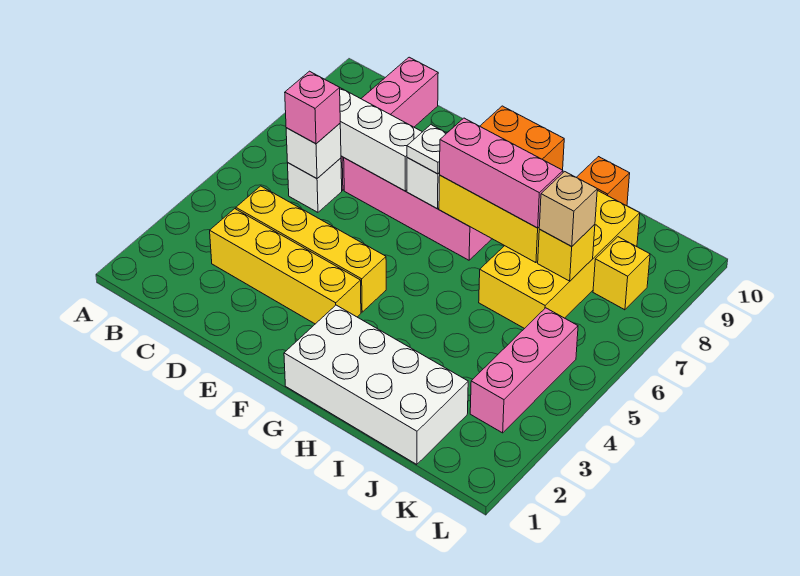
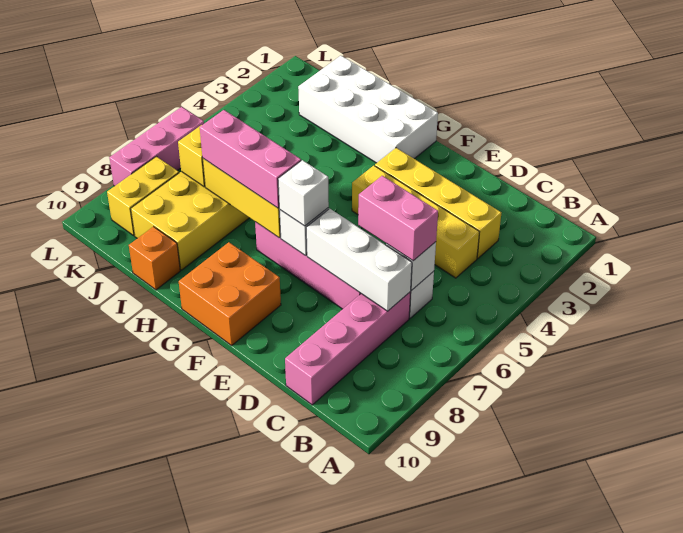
pink 1x1 brick [285,71,340,144] -> pink 1x2 brick [358,176,438,261]
white 1x1 plate [407,125,447,174] -> white 1x1 brick [278,160,329,226]
tan 1x1 brick [539,172,597,246] -> none
pink 1x3 brick [470,308,578,433] -> pink 1x3 brick moved to [109,107,204,186]
yellow 1x1 brick [593,237,650,310] -> yellow 1x2 brick [107,157,179,235]

